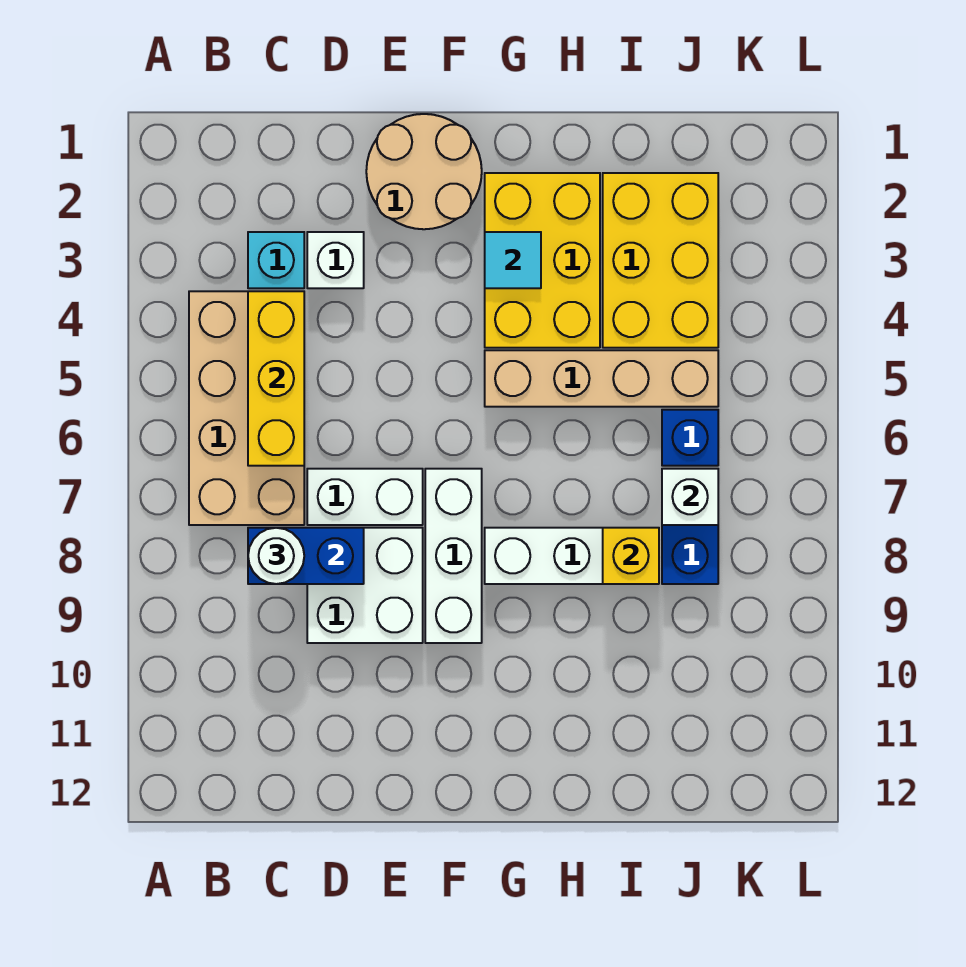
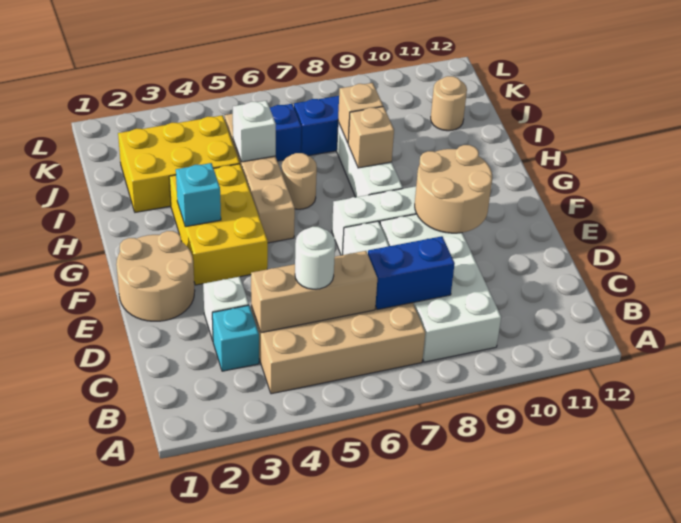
yellow 1x3 brick [248,291,304,466] -> tan 1x3 brick [251,251,377,333]
blue 1x2 brick [248,528,364,584] -> blue 1x2 brick turned to [368,236,455,310]
white 1x1 round brick [248,528,304,584] -> white 1x1 round brick moved to [295,227,335,289]
white 2x2 brick [307,528,423,643] -> white 2x4 brick [380,214,501,362]
none -> tan 2x2 round brick [415,145,492,233]
yellow 2x3 brick [485,173,600,348] -> yellow 2x3 brick turned to [169,164,268,285]
cyan 1x1 tile [485,232,541,288] -> cyan 1x1 brick [176,163,221,227]
none -> tan 1x1 round brick [282,153,317,209]
none -> tan 1x1 brick [348,107,394,168]
yellow 1x1 brick [603,528,659,584] -> tan 1x1 brick [338,83,383,143]
white 1x1 brick [662,469,718,525] -> white 1x1 brick moved to [233,101,276,162]
none -> tan 1x1 round brick [431,76,467,131]

